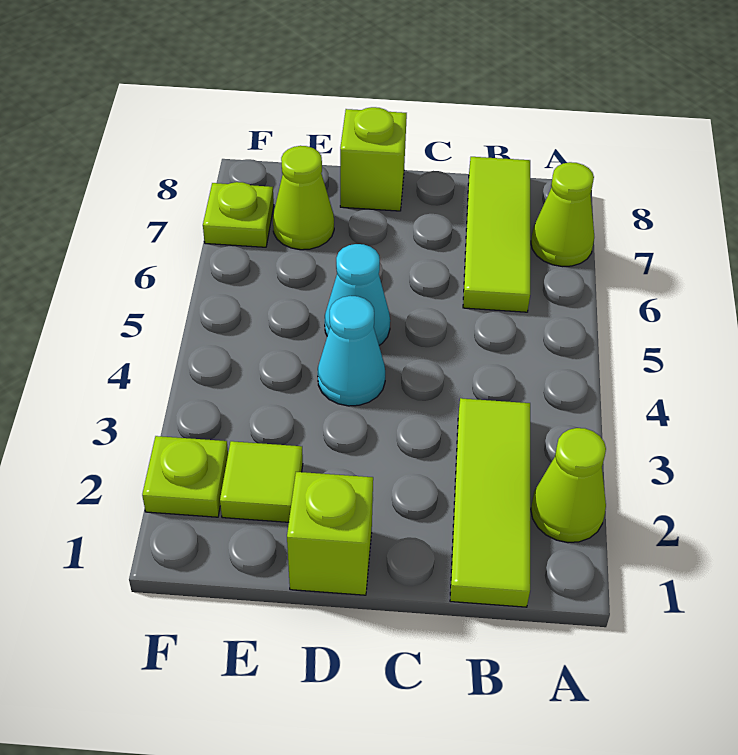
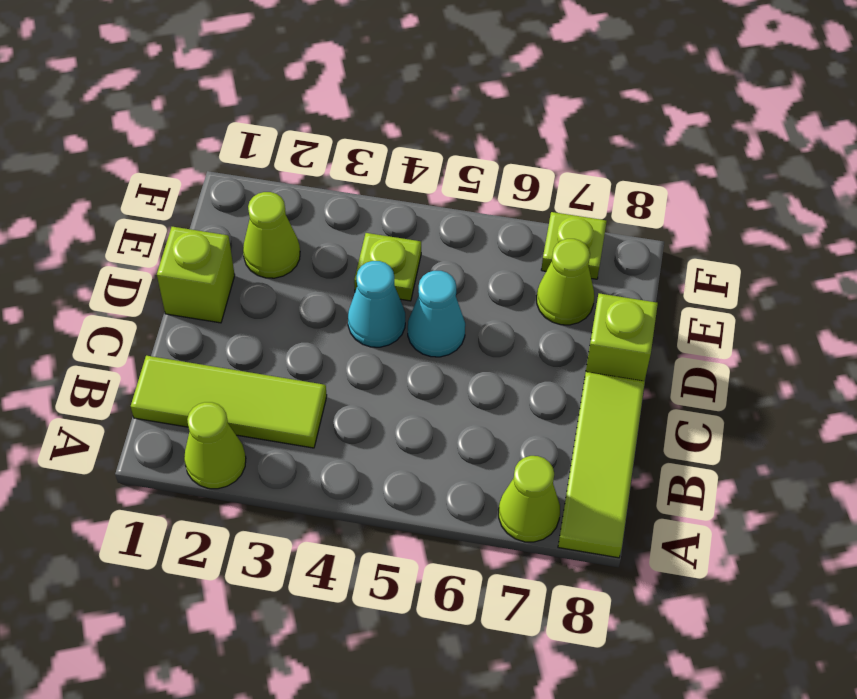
lime 1x3 tile [463,157,530,312] -> lime 1x3 tile turned to [558,372,645,558]
lime 1x1 tile [220,441,303,522] -> lime 1x1 cone [243,192,300,278]
lime 1x1 plate [142,436,228,517] -> lime 1x1 plate moved to [354,233,421,301]

